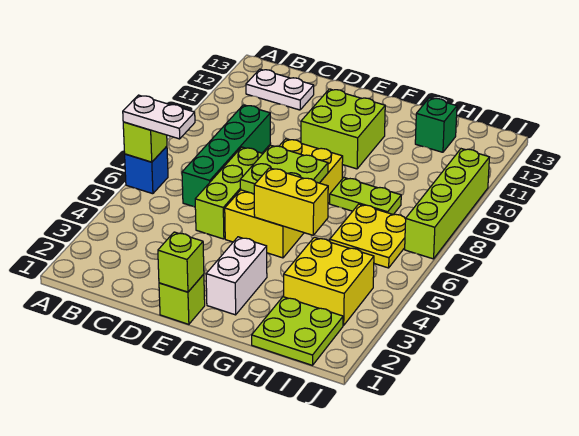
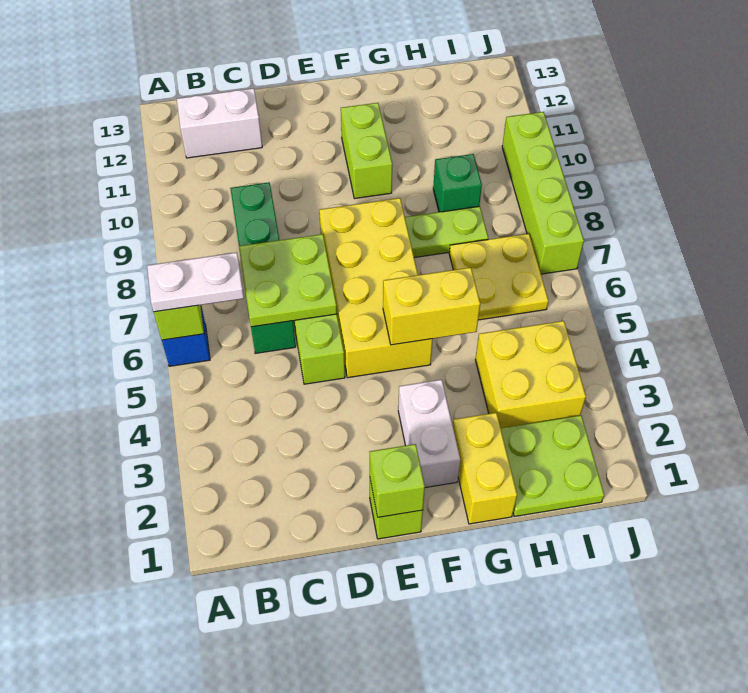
white 1x2 plate [246,69,314,110] -> white 1x2 brick [177,88,262,158]
lime 2x2 plate [240,145,328,194] -> lime 2x2 plate moved to [239,234,337,327]
lime 2x2 brick [301,89,385,169] -> lime 1x2 brick [341,103,392,199]
none -> yellow 1x2 brick [453,413,517,524]
green 1x1 brick [415,98,457,152] -> green 1x1 brick moved to [433,154,482,212]

